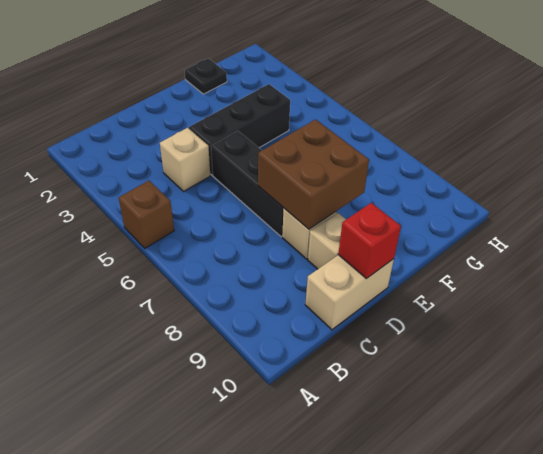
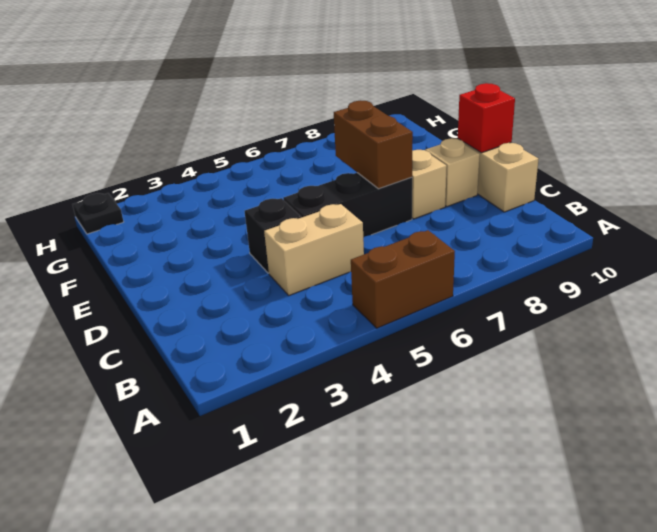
brown 1x1 brick [119,181,174,248] -> brown 1x2 brick [351,230,455,328]
tan 1x1 brick [160,128,210,191] -> tan 1x2 brick [264,204,364,295]
black 1x3 brick [189,84,290,175] -> black 1x1 brick [245,198,301,273]
brown 2x2 brick [258,119,369,229] -> brown 1x2 brick [334,100,413,189]
black 1x1 plate [185,58,227,94] -> black 1x1 plate moved to [72,193,124,234]

